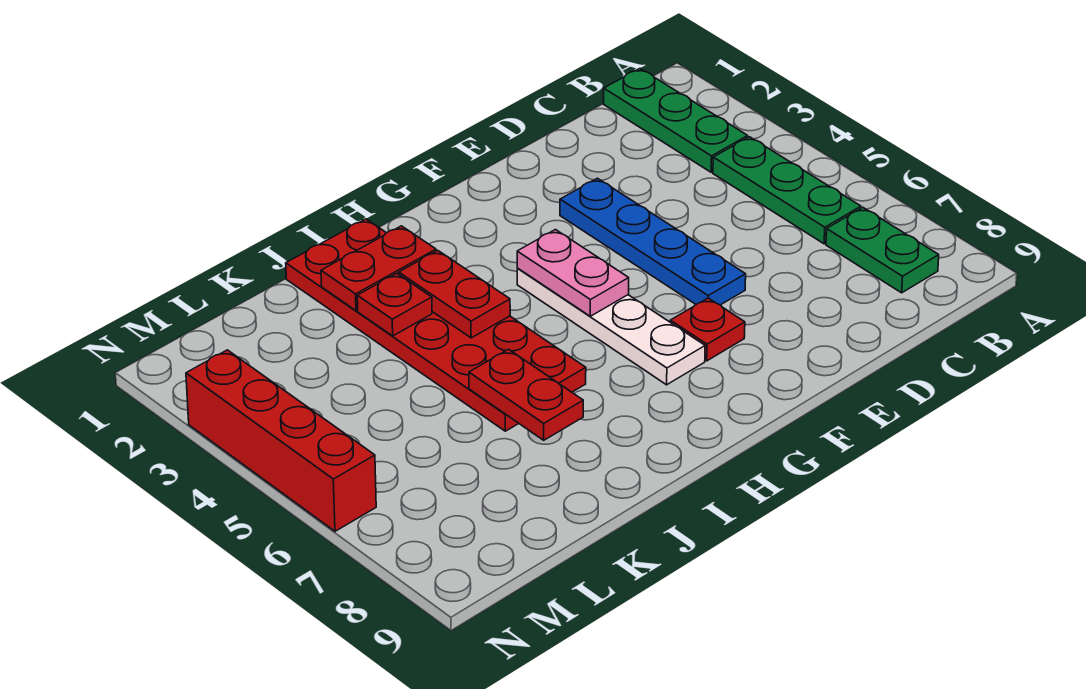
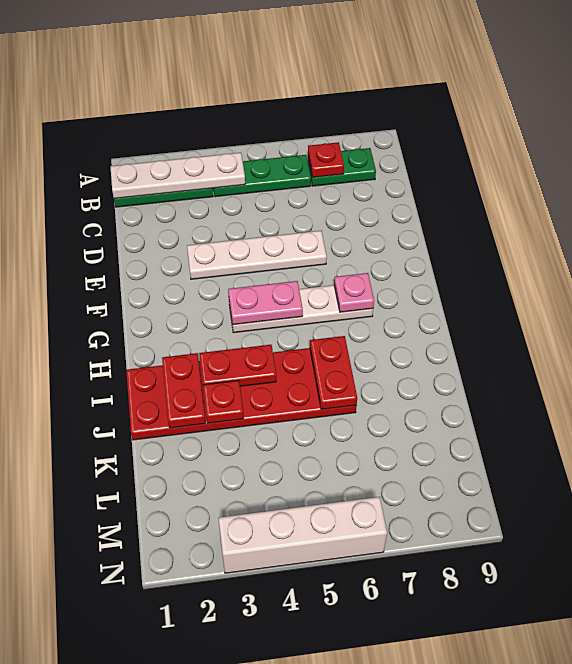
none -> white 1x4 plate [110,153,245,199]
blue 1x4 plate [560,178,746,305] -> white 1x4 plate [187,231,327,279]
red 1x1 plate [670,298,745,361] -> red 1x1 plate moved to [308,142,344,177]
none -> pink 1x1 plate [334,273,374,312]
red 1x2 plate [469,349,583,440] -> red 1x2 plate turned to [310,336,357,410]
red 1x4 brick [186,350,376,531] -> white 1x4 brick [218,497,387,573]

